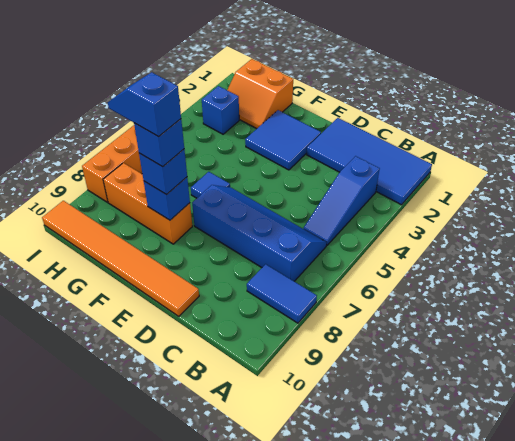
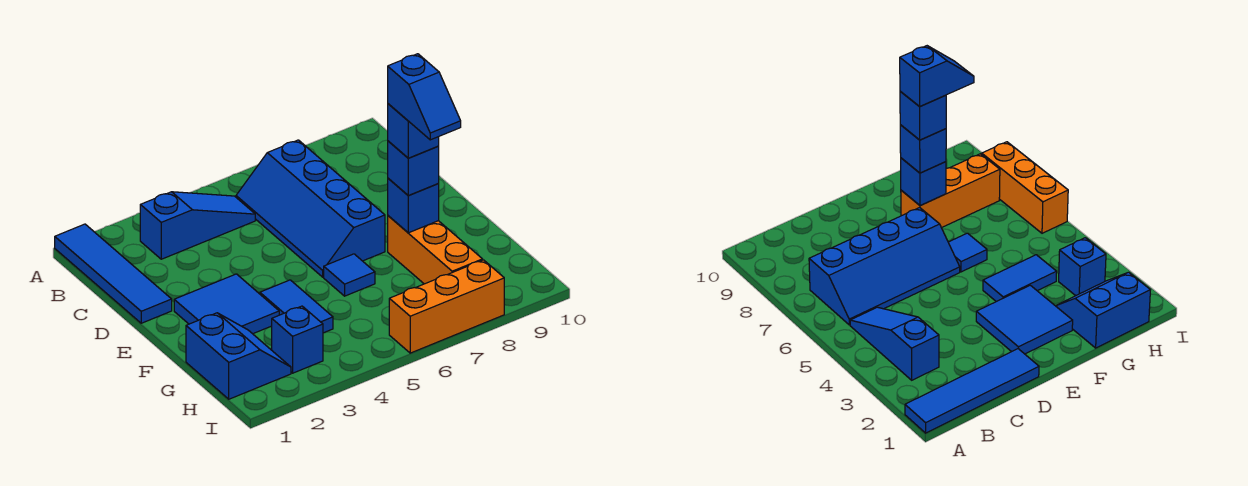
blue 2x4 tile [307,118,432,205] -> blue 1x4 tile [55,224,172,323]
blue 1x2 tile [247,264,317,323] -> blue 1x2 tile moved to [260,280,333,333]
orange 1x6 tile [42,201,199,316] -> none
orange 2x2 slope [227,59,293,129] -> blue 2x2 slope [186,313,291,399]

